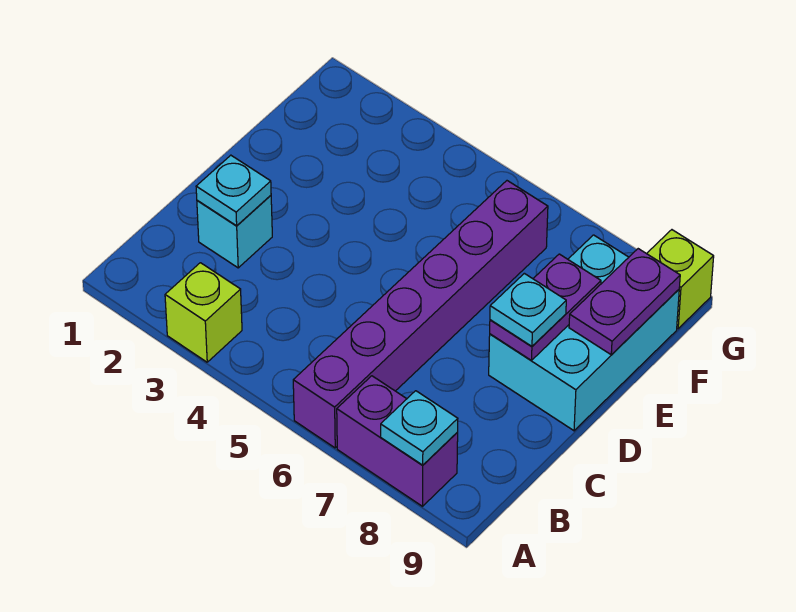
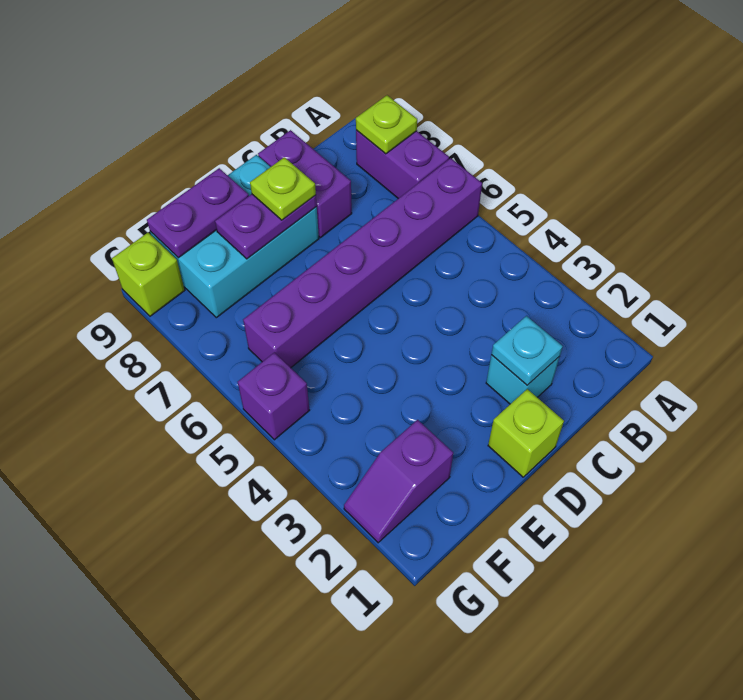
lime 1x1 brick [165,263,242,362] -> lime 1x1 brick moved to [488,389,564,477]
cyan 1x1 plate [381,391,458,465] -> lime 1x1 plate [356,95,417,154]
none -> purple 1x2 brick [258,130,352,238]
cyan 1x1 plate [490,273,566,346] -> lime 1x1 plate [250,157,316,220]
none -> purple 1x2 slope [344,420,453,543]
none -> purple 1x1 brick [238,352,310,440]

